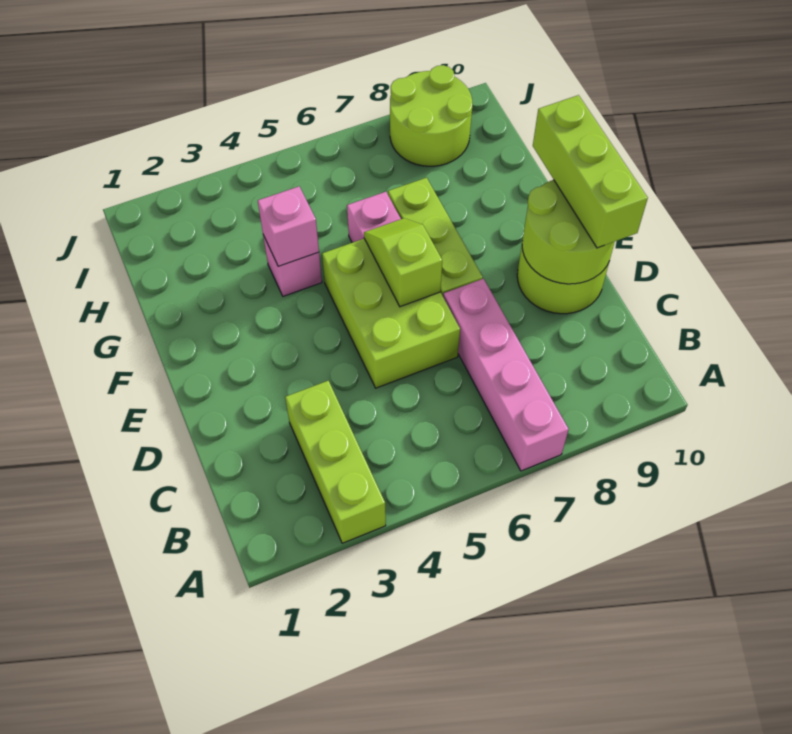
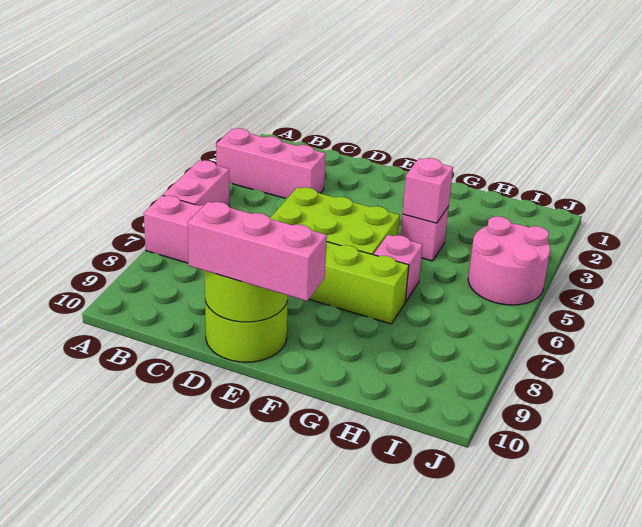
lime 1x3 brick [285,381,386,543] -> pink 1x3 brick [216,128,326,198]
none -> pink 1x2 brick [163,160,229,206]
lime 1x3 brick [533,95,648,248] -> pink 1x3 brick [188,202,327,301]
lime 1x2 slope [364,218,442,307] -> none
none -> pink 2x2 round brick [468,216,550,305]
lime 2x2 round brick [390,65,472,166] -> none

